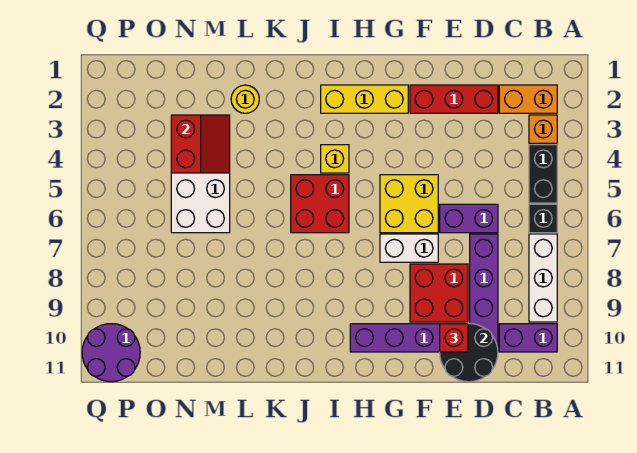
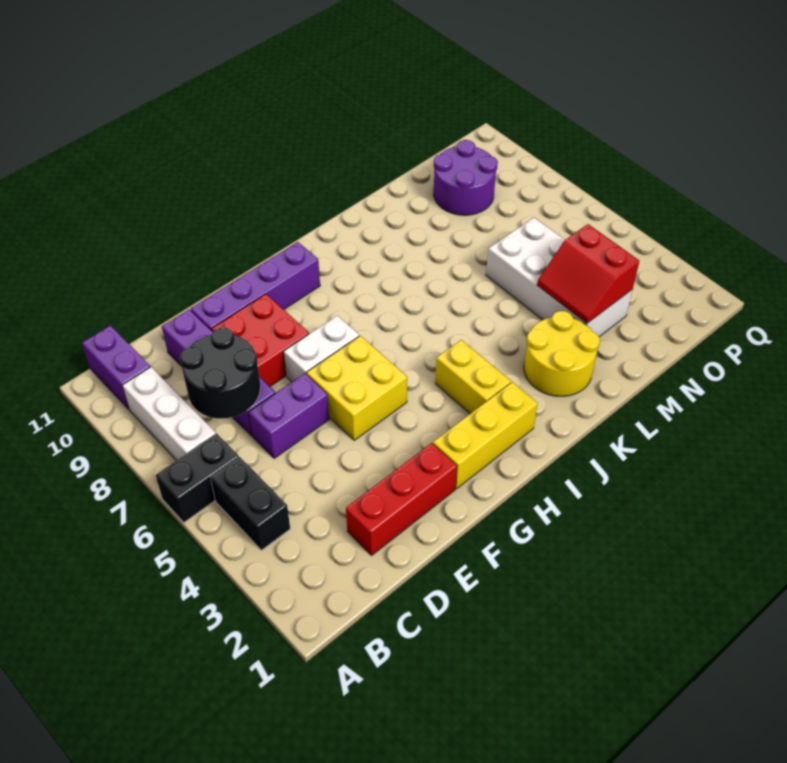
orange 1x2 brick [499,85,557,113] -> none
orange 1x1 brick [529,115,557,143] -> none
black 1x1 brick [529,204,557,233] -> black 1x2 brick [156,434,239,522]
purple 1x2 brick [499,324,557,352] -> purple 1x2 brick turned to [82,325,150,409]
black 2x2 round brick [440,324,498,382] -> black 2x2 round brick moved to [180,328,261,419]
red 1x1 brick [440,324,468,352] -> none
yellow 1x1 brick [321,145,349,173] -> yellow 1x2 brick [435,340,511,414]
red 2x2 brick [291,175,349,233] -> none
yellow 1x1 round brick [231,85,259,113] -> yellow 2x2 round brick [524,311,600,396]
purple 2x2 round brick [82,324,140,382] -> purple 2x2 round brick moved to [434,140,498,215]

